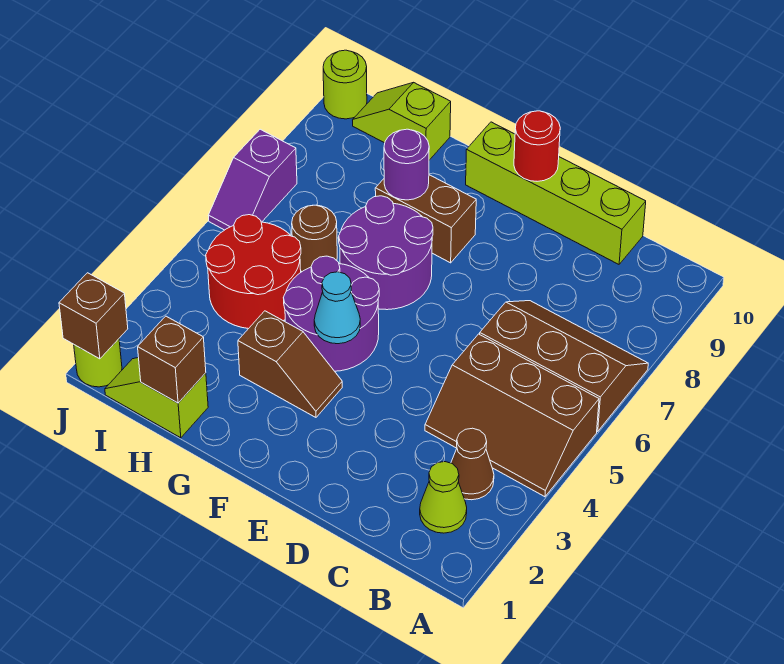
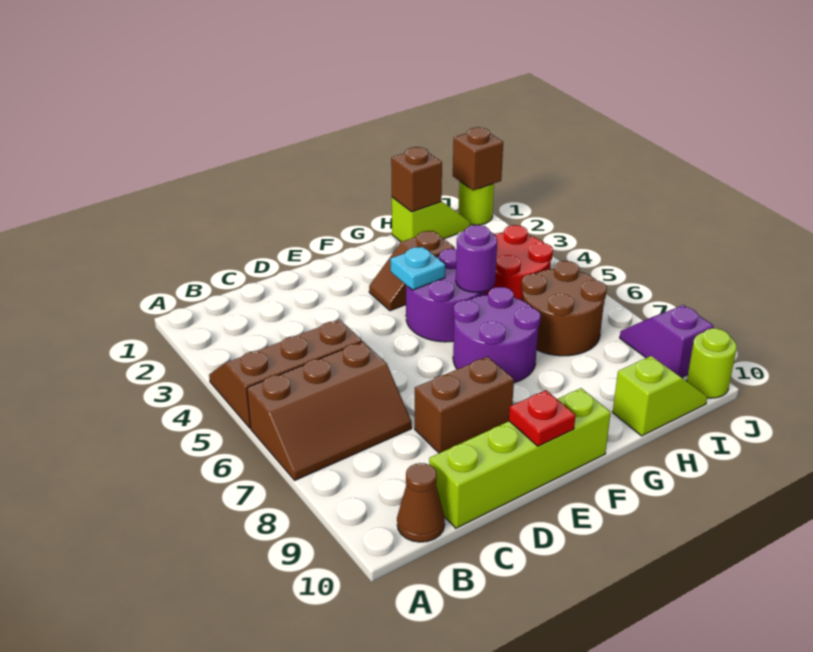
lime 1x1 cone [420,462,467,533] -> none
brown 1x1 cone [451,428,494,500] -> brown 1x1 cone moved to [397,463,445,542]
red 1x1 round brick [514,111,560,181] -> red 1x1 plate [509,390,576,446]
cyan 1x1 cone [314,272,360,344] -> cyan 1x1 plate [391,247,445,290]
brown 1x2 brick [375,175,476,263] -> brown 1x2 brick moved to [415,357,514,453]
purple 1x1 round brick [384,129,429,200] -> purple 1x1 round brick moved to [456,225,497,292]
brown 1x1 round brick [292,205,337,271] -> brown 2x2 round brick [521,261,607,356]
purple 1x2 slope [208,129,297,230] -> purple 1x2 slope moved to [620,305,713,378]

